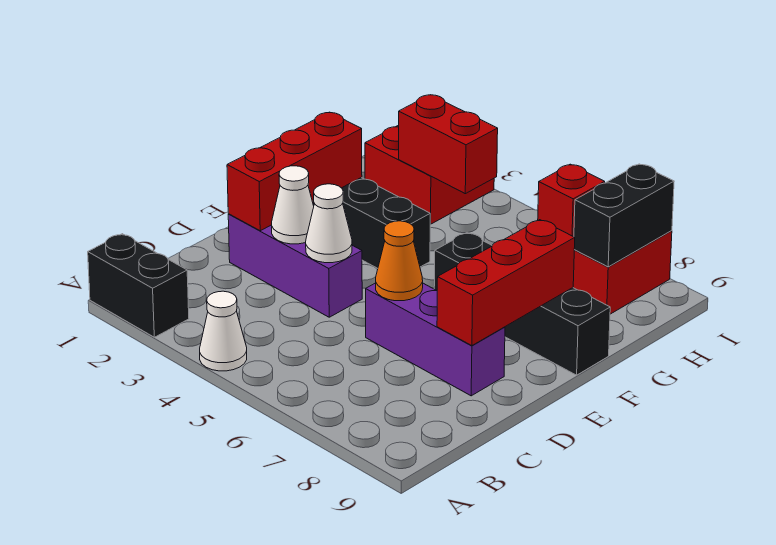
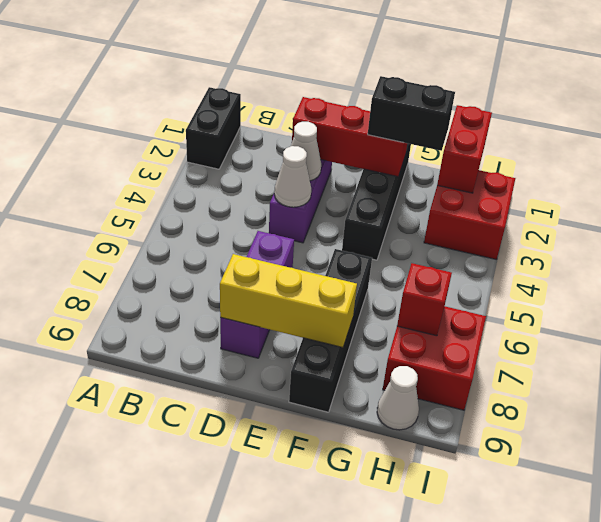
white 1x1 cone [200,291,247,371] -> white 1x1 cone moved to [377,366,419,430]
orange 1x1 cone [376,221,423,301] -> none
red 1x3 brick [437,220,575,346] -> yellow 1x3 brick [220,254,357,348]
red 1x2 brick [399,95,498,194] -> red 1x2 brick moved to [437,105,492,193]
black 1x2 brick [574,164,674,267] -> black 1x2 brick moved to [368,76,455,151]

